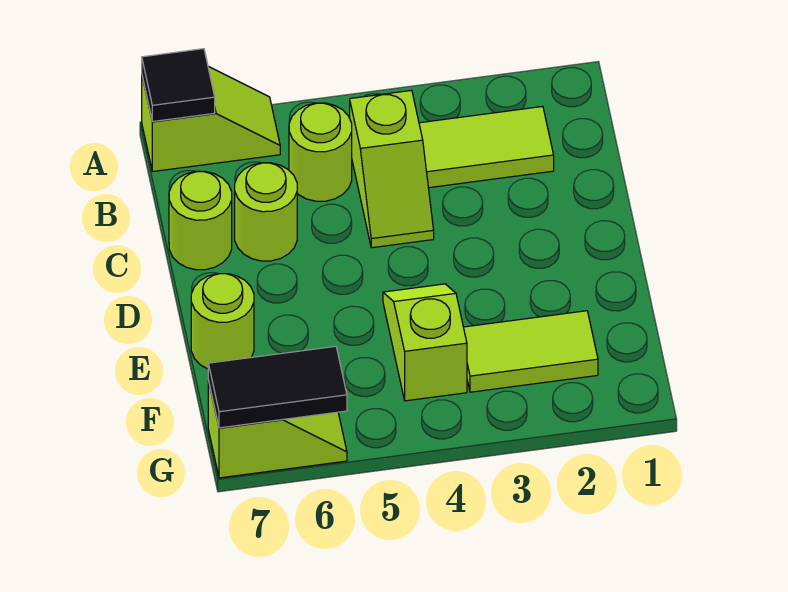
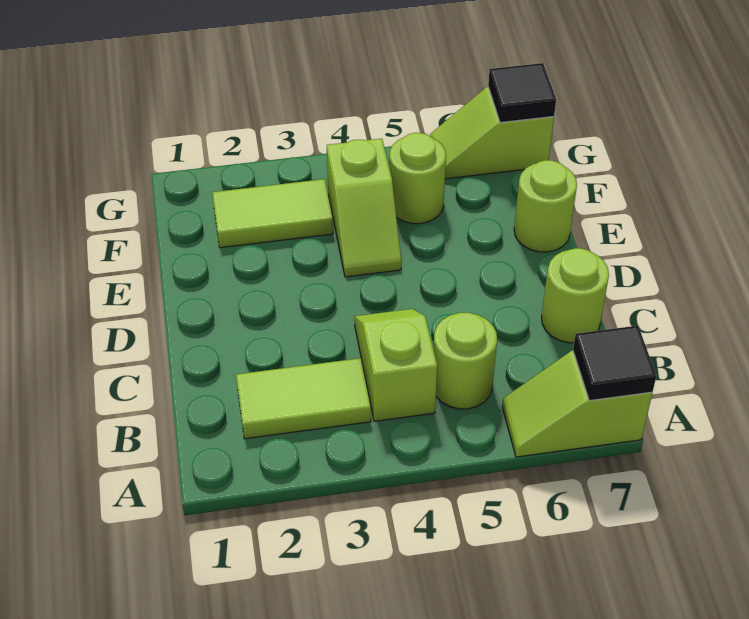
lime 1x1 round brick [235,163,297,261] -> lime 1x1 round brick moved to [389,133,446,224]
black 1x2 tile [208,346,347,428] -> black 1x1 tile [488,63,556,123]

